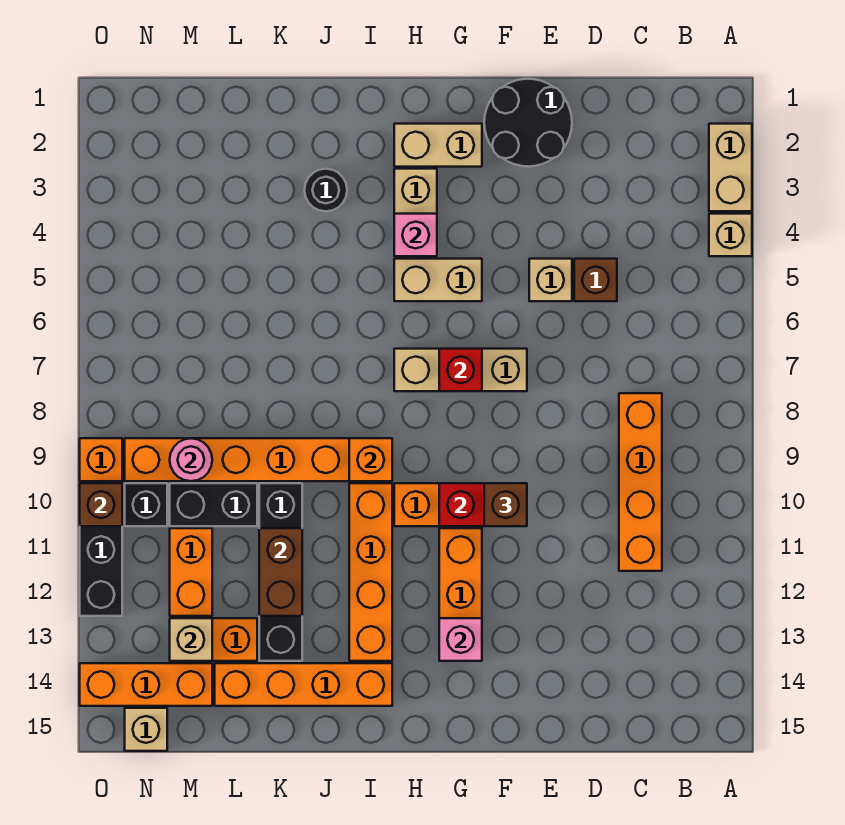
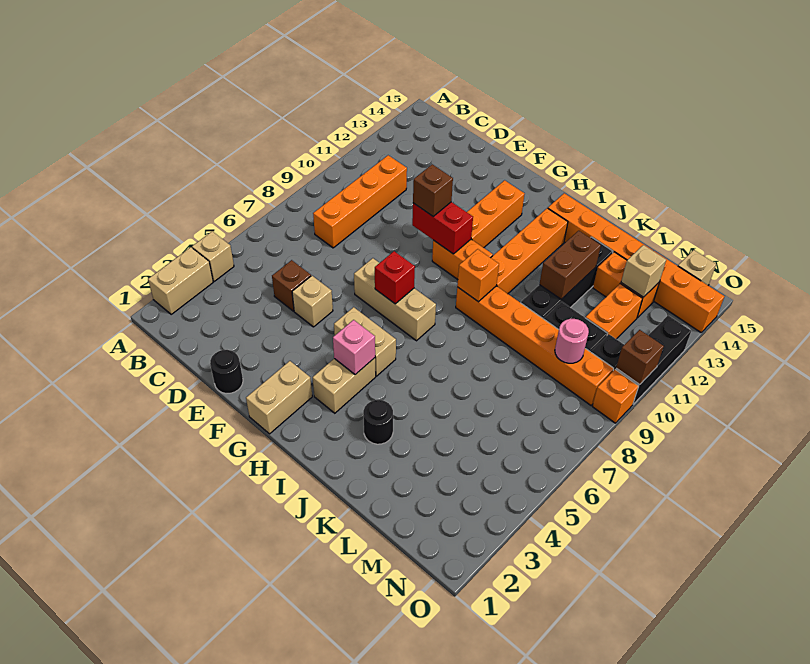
black 2x2 round brick [484,79,572,167] -> black 1x1 round brick [210,350,243,394]
tan 1x2 brick [394,124,482,167] -> tan 1x2 brick turned to [246,361,312,434]
pink 1x1 brick [439,618,482,661] -> none

